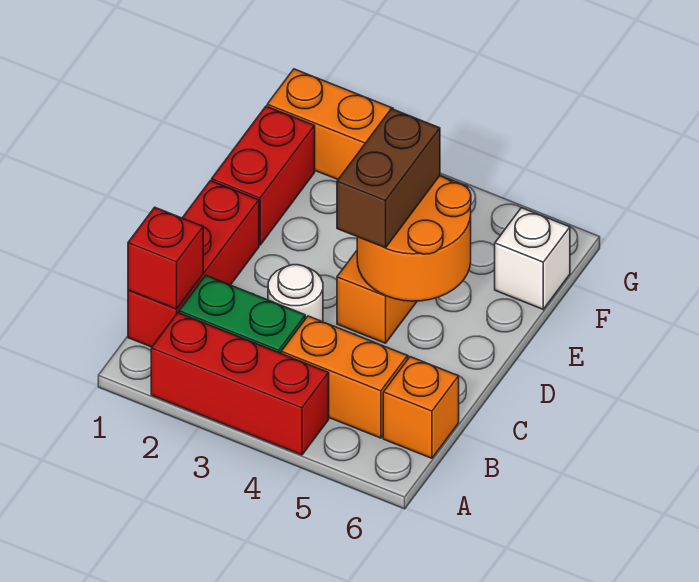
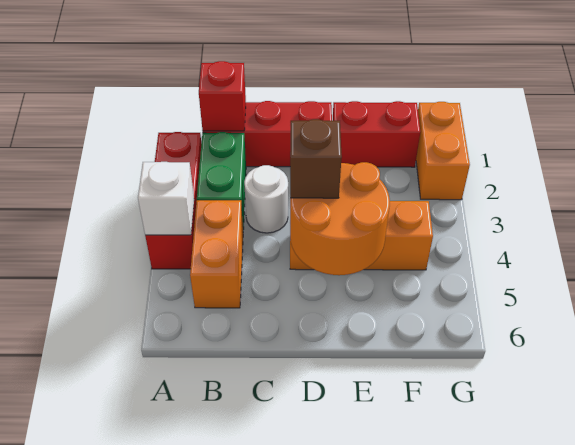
orange 1x1 brick [383,357,459,458] -> none
brown 1x2 brick [337,109,440,248] -> brown 1x1 brick [290,119,342,198]
white 1x1 brick [495,208,570,309] -> white 1x1 brick moved to [138,162,194,235]

